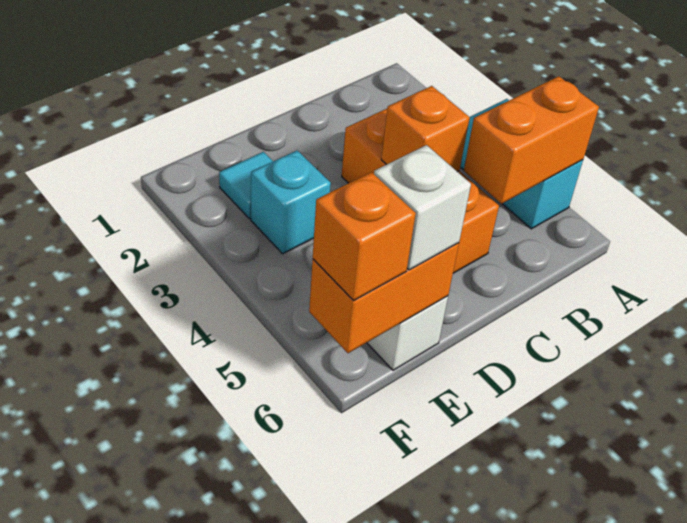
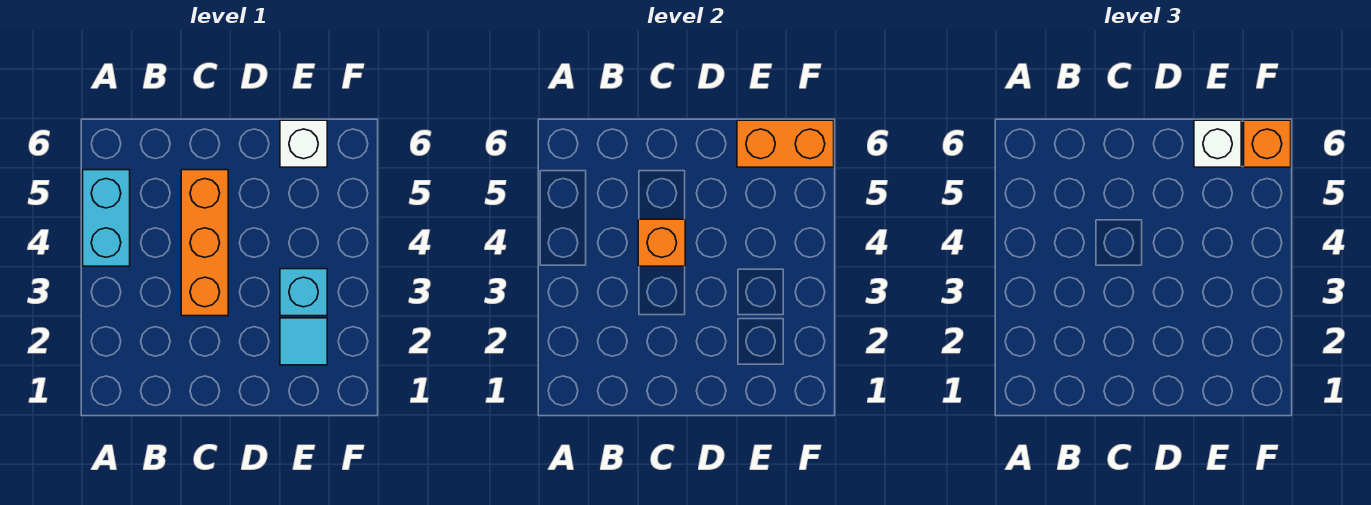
orange 1x2 brick [464,76,599,204] -> none

